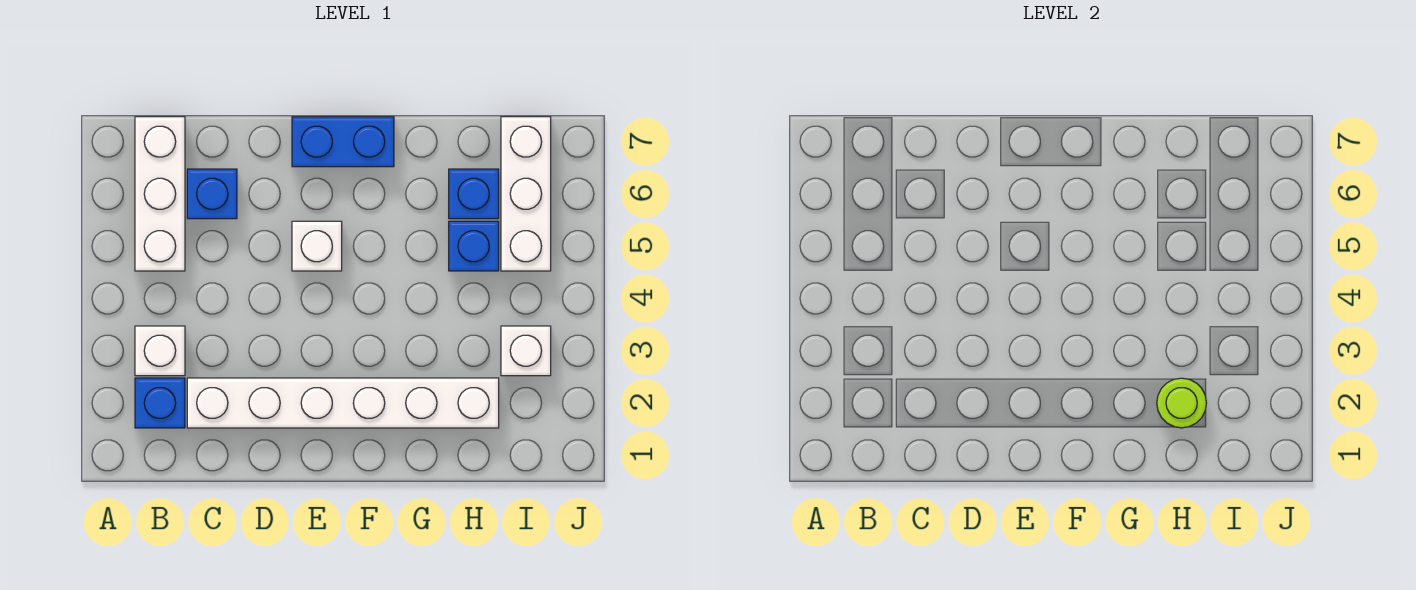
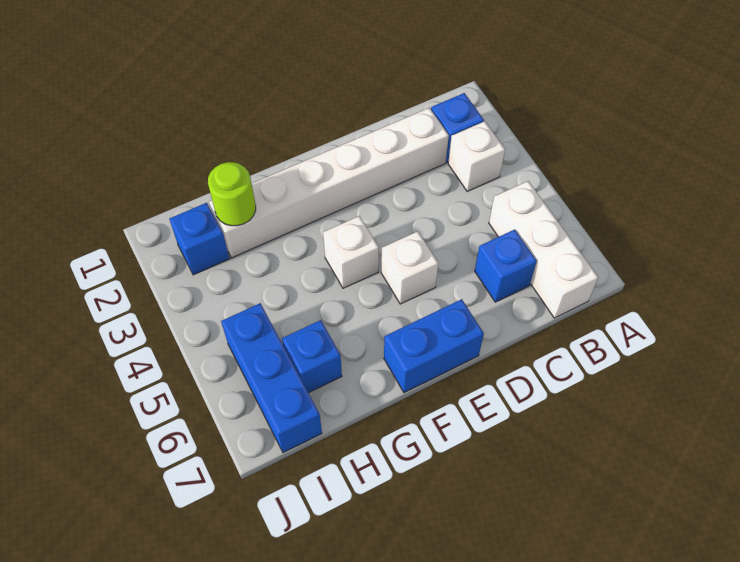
blue 1x1 brick [449,221,499,271] -> blue 1x1 brick moved to [169,203,230,275]
white 1x1 brick [501,326,551,376] -> white 1x1 brick moved to [323,216,379,288]
white 1x3 brick [501,117,551,271] -> blue 1x3 brick [221,303,322,453]

